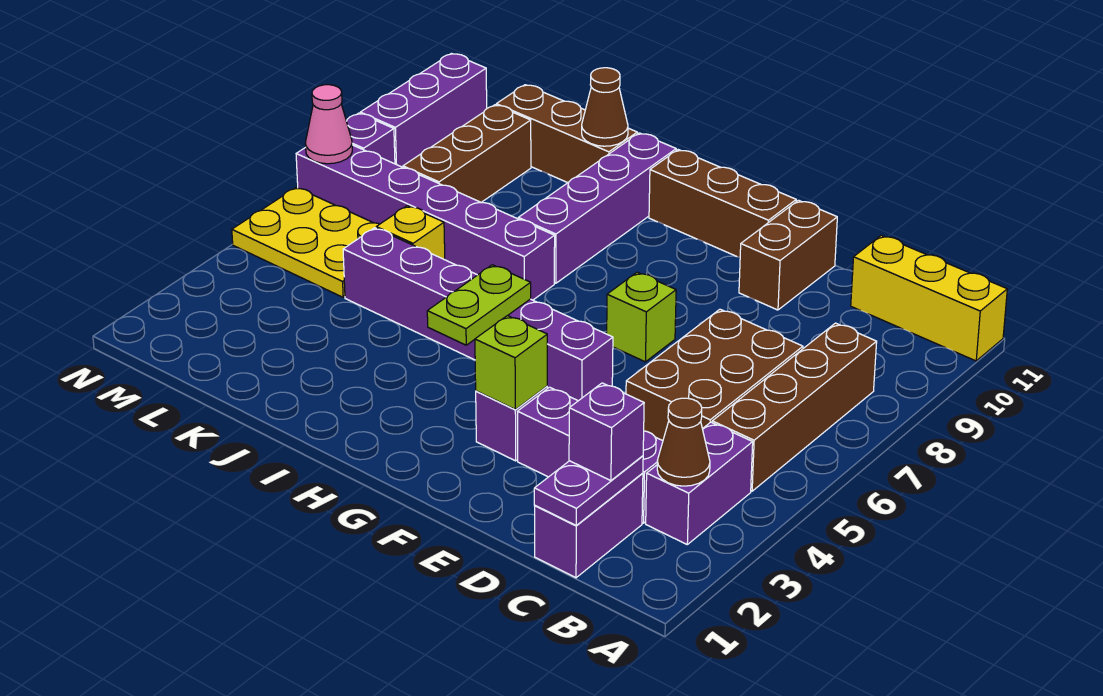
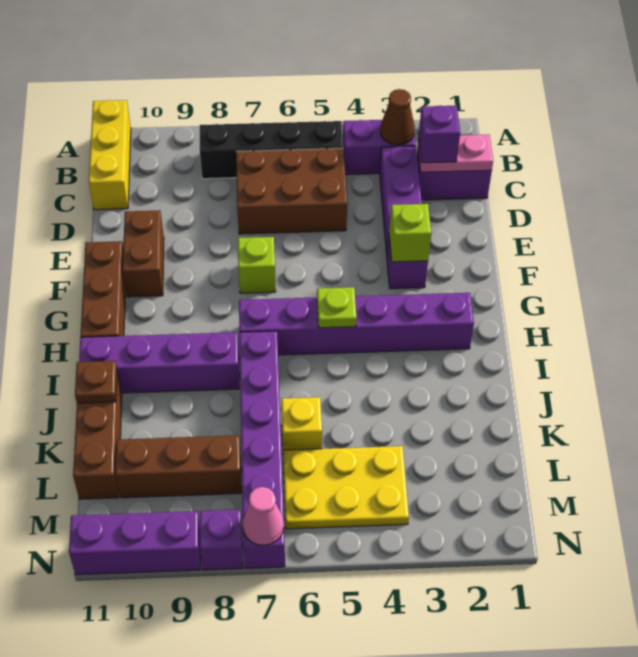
brown 1x4 brick [712,323,877,491] -> black 1x4 brick [200,121,343,179]
purple 1x2 plate [534,456,643,525] -> pink 1x2 plate [418,135,493,172]
brown 1x2 brick [739,200,837,310] -> brown 1x2 brick turned to [123,210,164,297]
purple 1x6 brick [343,228,613,401] -> purple 1x6 brick turned to [239,293,474,355]
lime 1x2 plate [427,265,531,345] -> lime 1x1 plate [317,287,357,328]
brown 1x1 cone [582,68,628,146] -> brown 1x1 plate [75,361,117,403]
yellow 2x3 plate [232,187,379,297] -> yellow 2x3 plate turned to [283,446,409,529]

